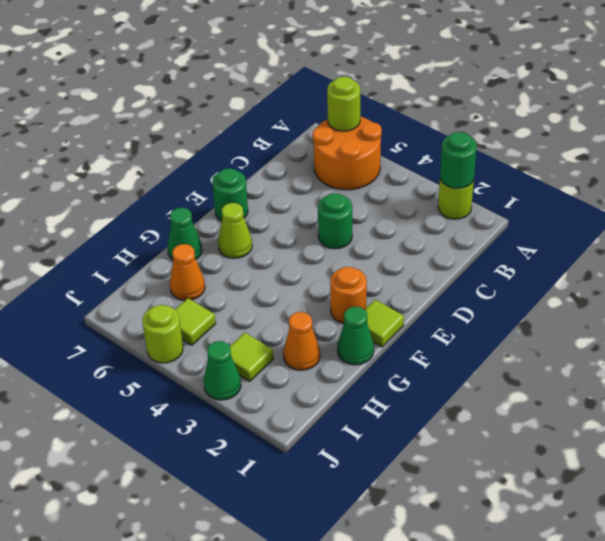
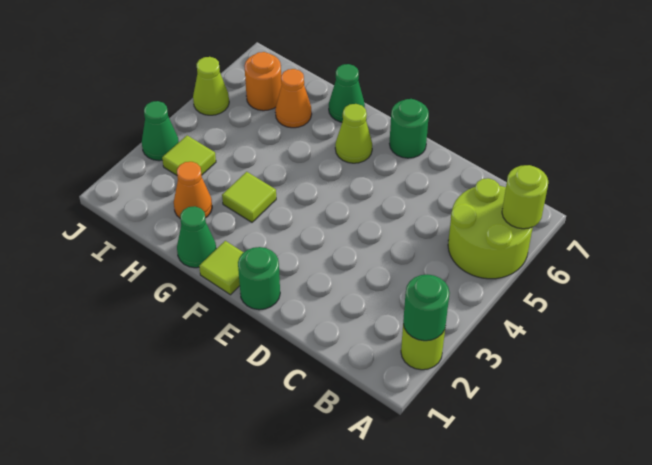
orange 2x2 round brick [313,117,382,190] -> lime 2x2 round brick [448,178,533,279]
green 1x1 round brick [318,193,352,249] -> green 1x1 round brick moved to [238,247,280,310]
orange 1x1 round brick [330,267,367,324] -> orange 1x1 round brick moved to [244,52,282,111]
lime 1x1 tile [175,298,216,345] -> lime 1x1 tile moved to [222,172,276,222]
lime 1x1 round brick [142,305,183,363] -> lime 1x1 cone [193,57,229,115]

